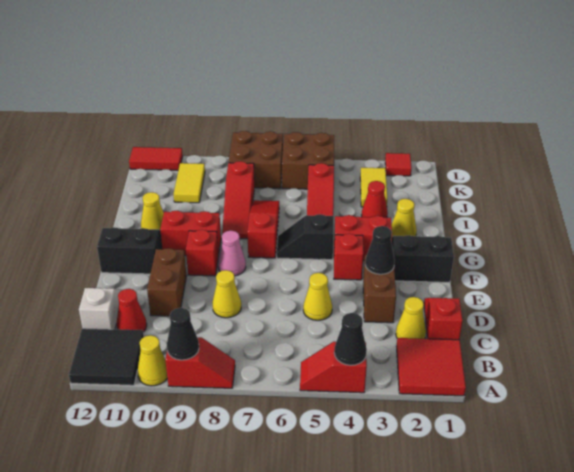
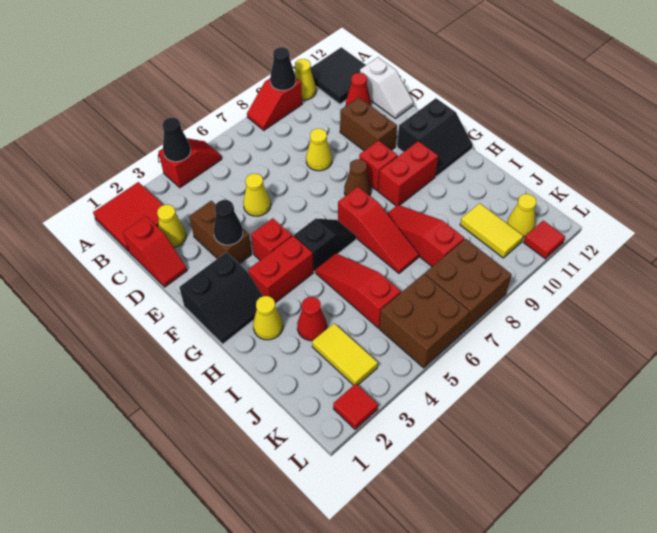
pink 1x1 cone [218,231,246,276] -> brown 1x1 cone [344,159,371,196]
yellow 1x1 cone [141,192,164,230] -> yellow 1x1 cone moved to [507,194,536,237]
red 1x2 tile [129,147,183,170] -> red 1x1 tile [523,221,565,259]

